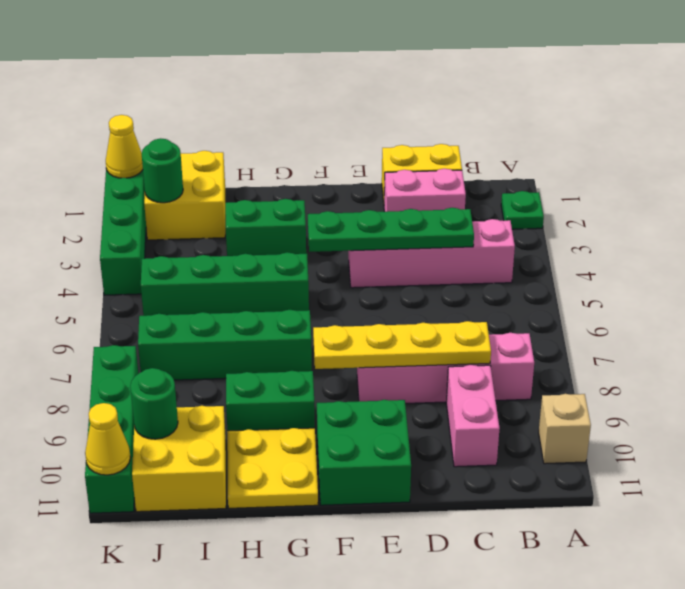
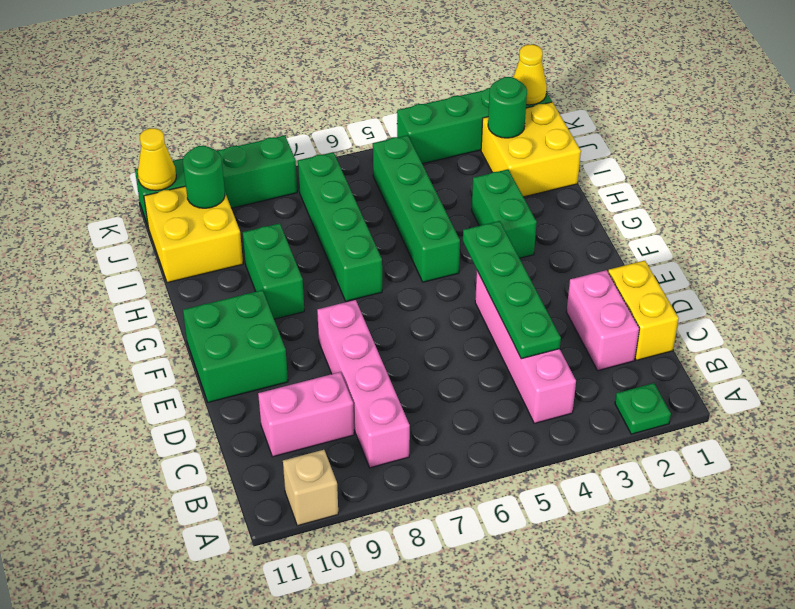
yellow 1x4 plate [313,321,491,369] -> none
yellow 2x2 plate [227,428,318,508] -> none

